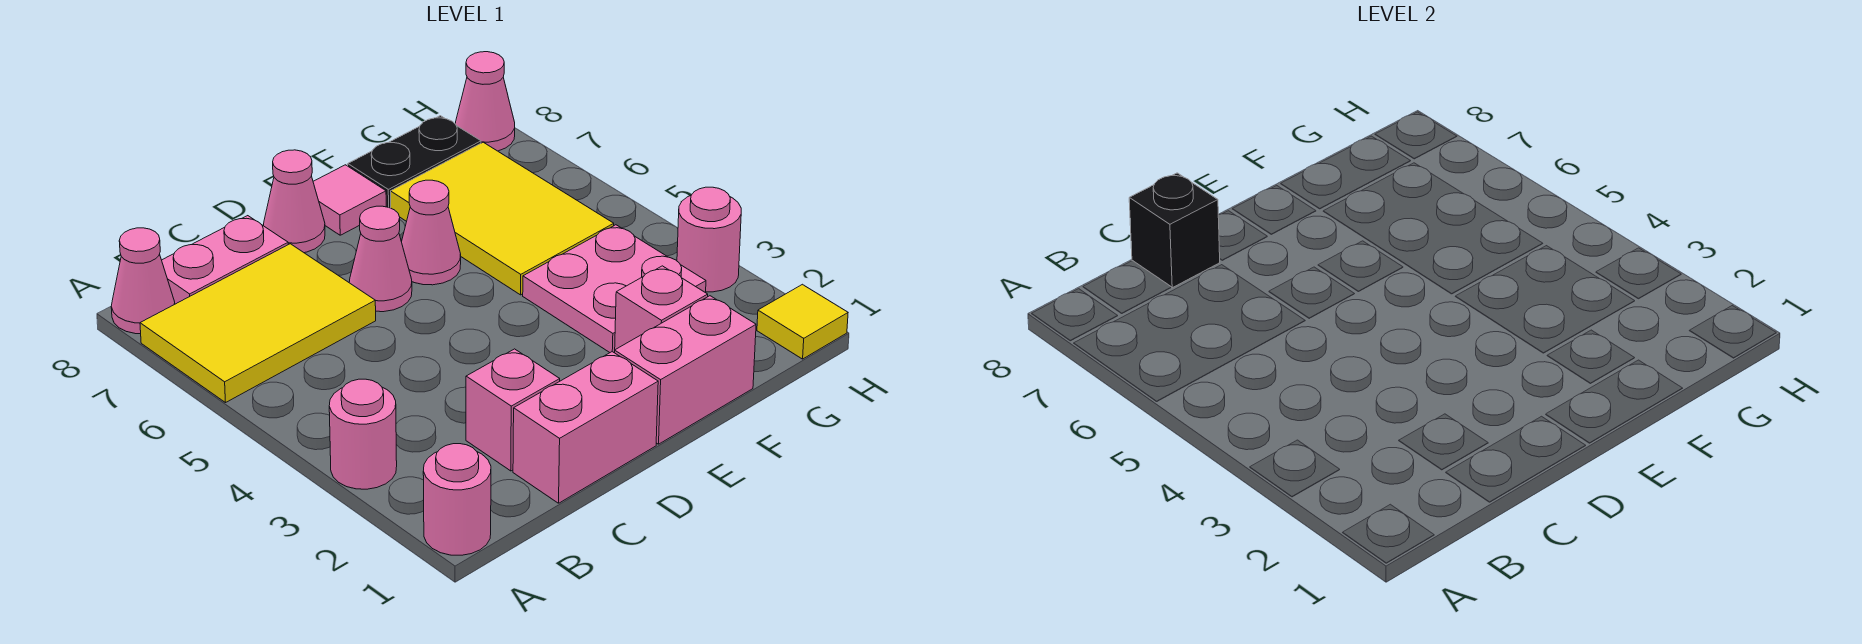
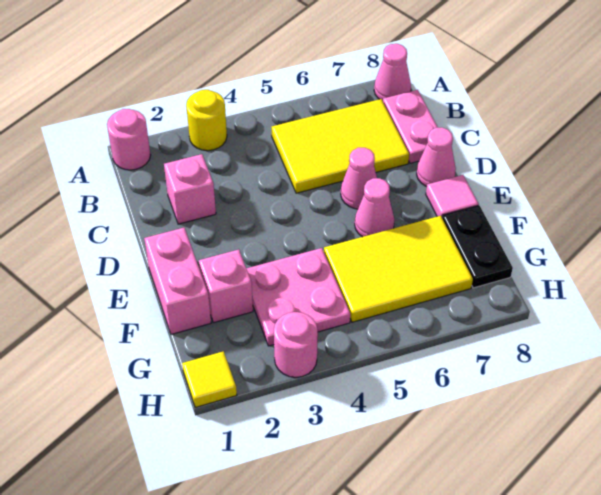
pink 1x1 round brick [329,379,397,489] -> yellow 1x1 round brick [186,90,227,151]
yellow 2x3 tile [140,244,376,403] -> yellow 2x3 tile turned to [272,99,409,193]
pink 1x2 brick [513,352,658,503] -> none
black 1x1 brick [1129,173,1220,288] -> none
pink 1x1 cone [455,52,515,151] -> none

